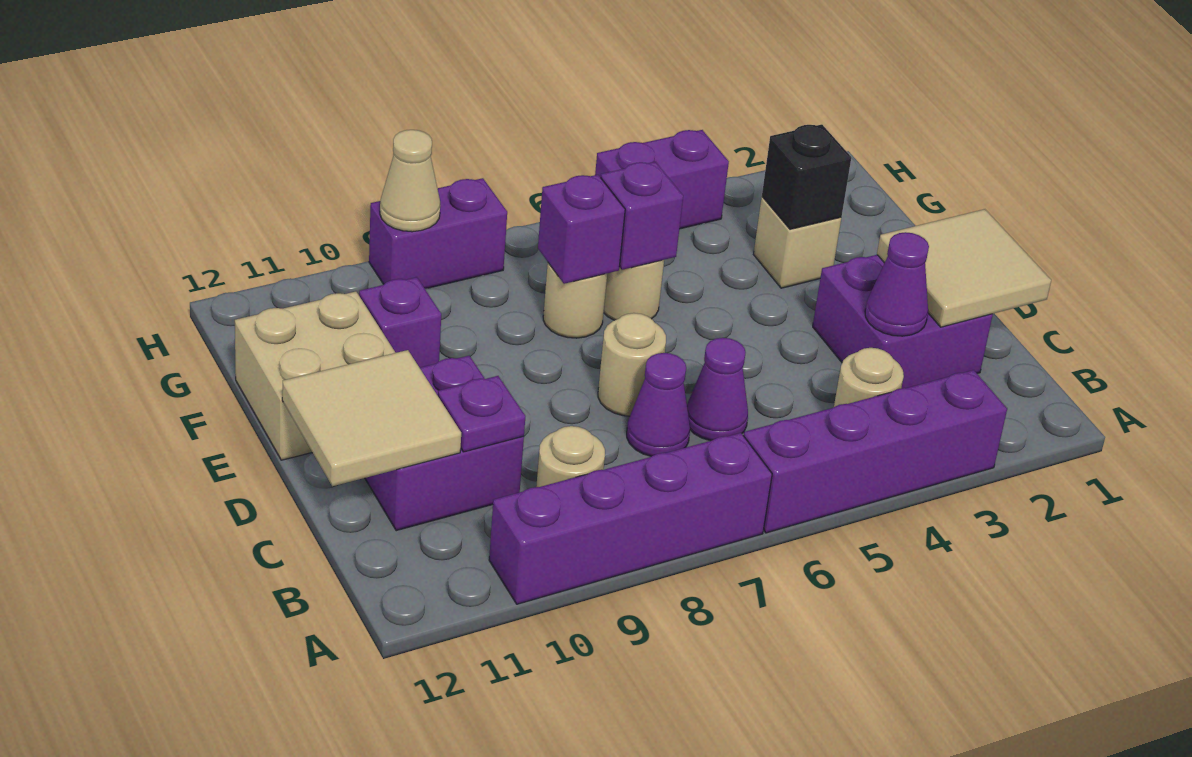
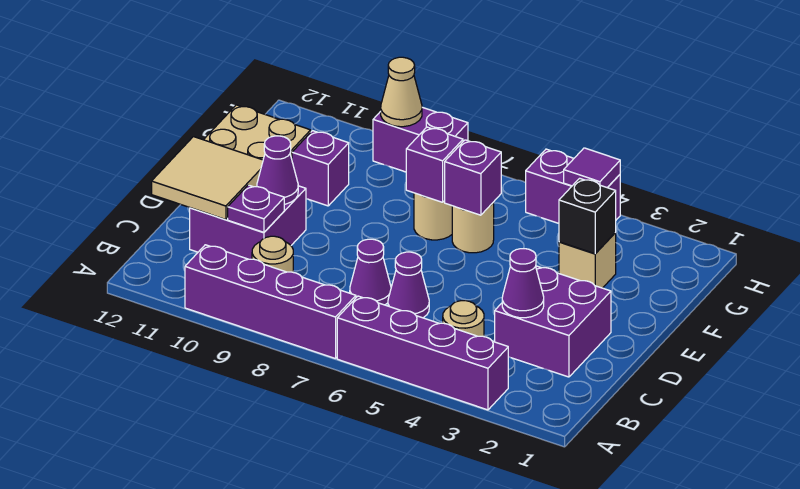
tan 2x2 tile [877,209,1051,327] -> none
tan 1x1 round brick [598,313,666,416] -> none
none -> purple 1x1 cone [257,136,298,204]
none -> purple 1x1 tile [564,148,620,188]

